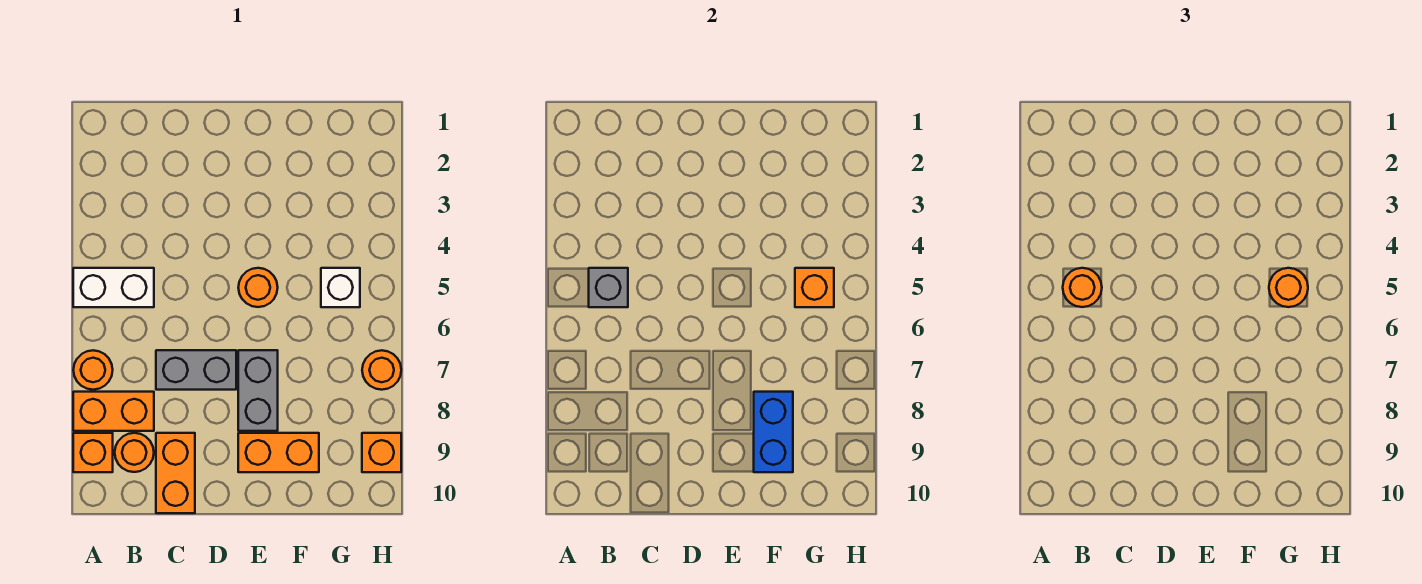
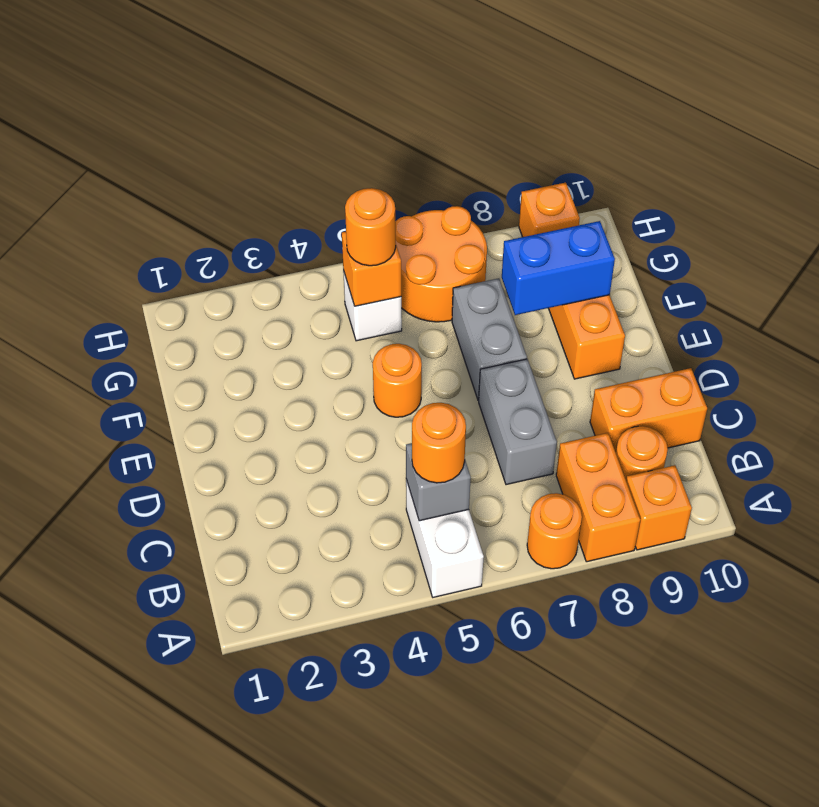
grey 1x2 brick [238,350,278,431] -> grey 1x2 brick turned to [452,278,527,400]
orange 1x1 round brick [362,350,401,390] -> orange 2x2 round brick [396,206,487,322]

